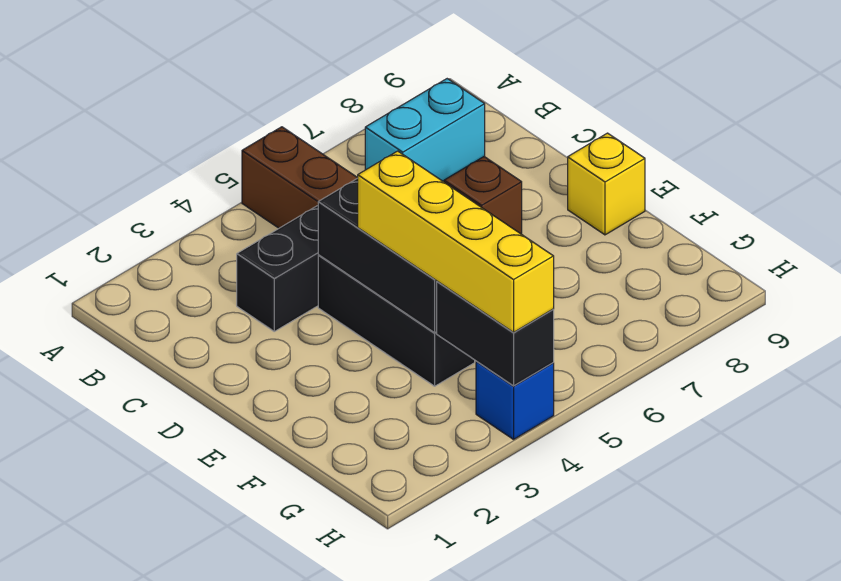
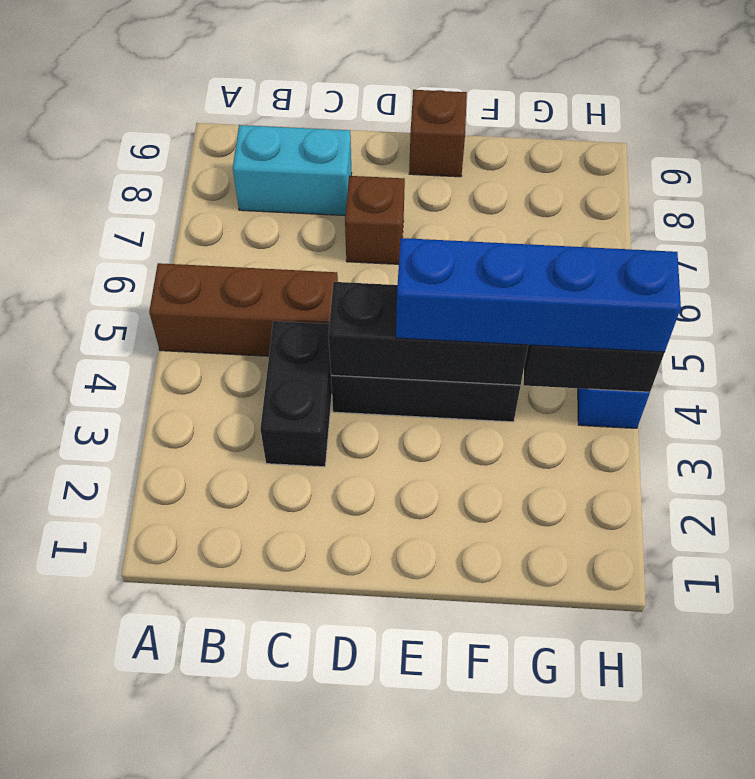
cyan 1x2 brick [365,79,485,181] -> cyan 1x2 brick turned to [233,125,352,216]
yellow 1x4 brick [358,151,554,332] -> blue 1x4 brick [396,238,681,352]
yellow 1x1 brick [568,133,645,235] -> brown 1x1 brick [409,90,467,177]

